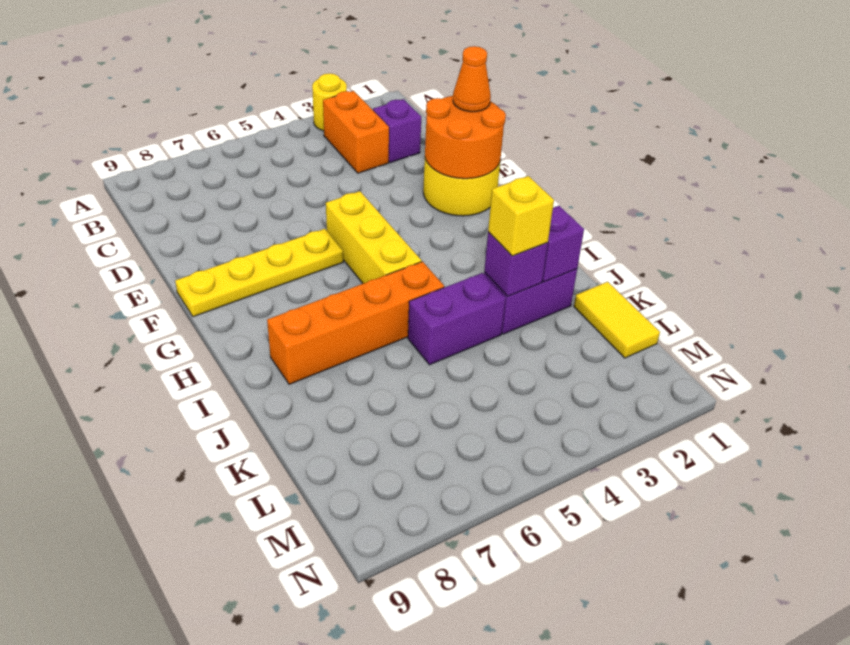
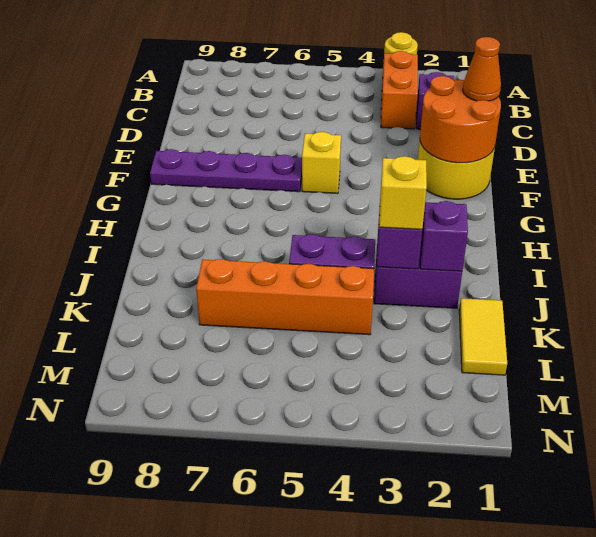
yellow 1x3 brick [326,191,422,283] -> yellow 1x1 brick [302,132,341,194]
yellow 1x4 plate [175,229,343,317] -> purple 1x4 plate [150,149,302,192]
orange 1x4 brick [267,262,444,384] -> orange 1x4 brick moved to [196,259,374,335]

